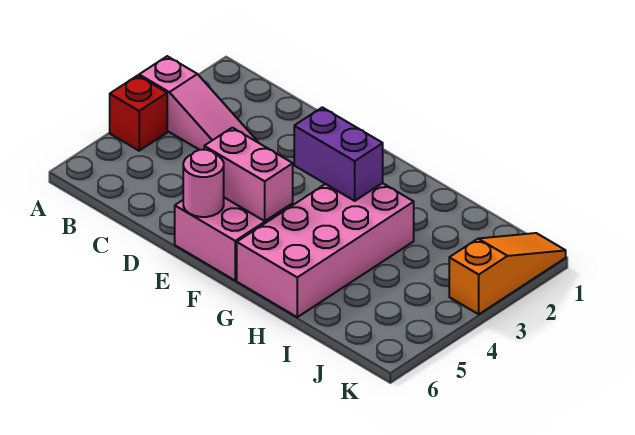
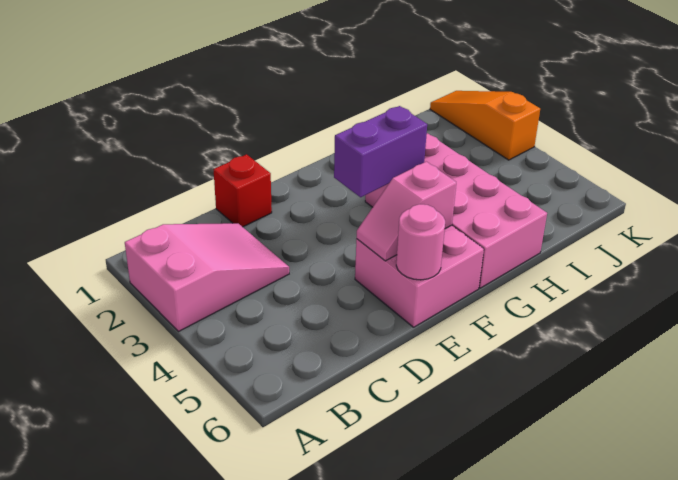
pink 1x3 slope [139,56,258,150] -> pink 2x3 slope [125,223,289,331]
red 1x1 brick [110,75,167,151] -> red 1x1 brick moved to [213,154,272,227]
pink 1x2 brick [204,128,293,221] -> pink 1x2 slope [357,162,456,261]

